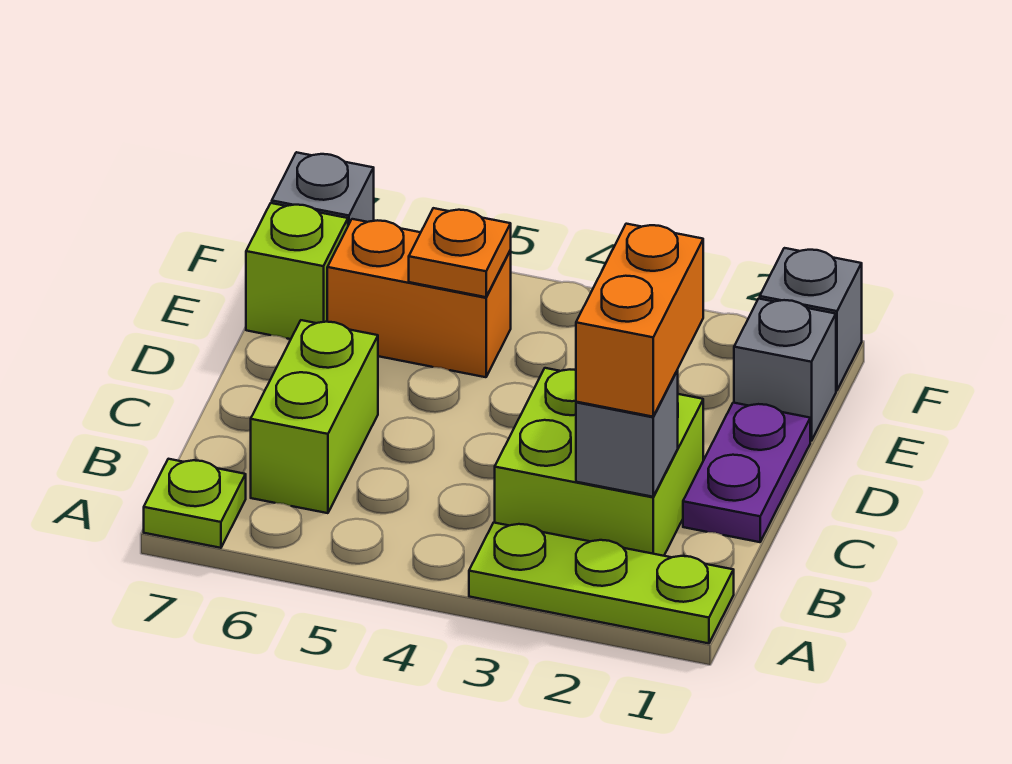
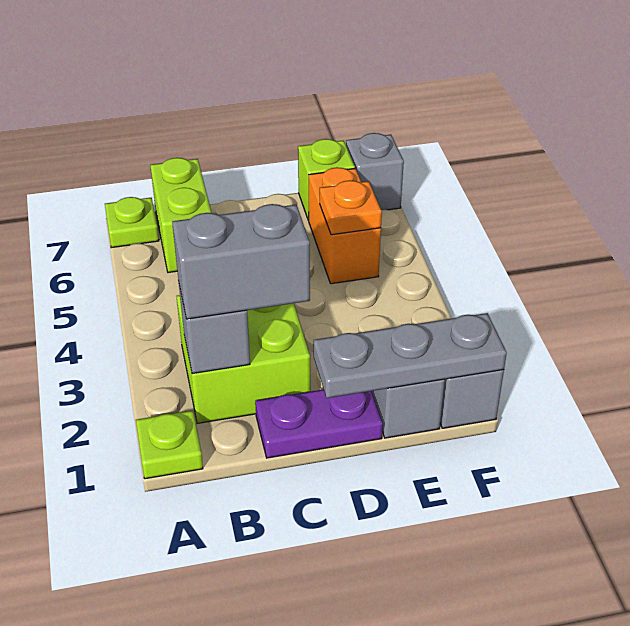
lime 1x3 plate [469,523,734,643] -> lime 1x1 plate [136,410,203,479]
orange 1x2 brick [576,224,703,417] -> grey 1x2 brick [172,204,310,319]
lime 1x2 brick [251,320,378,513] -> lime 1x2 brick turned to [150,158,211,273]
none -> grey 1x3 plate [314,313,507,398]

